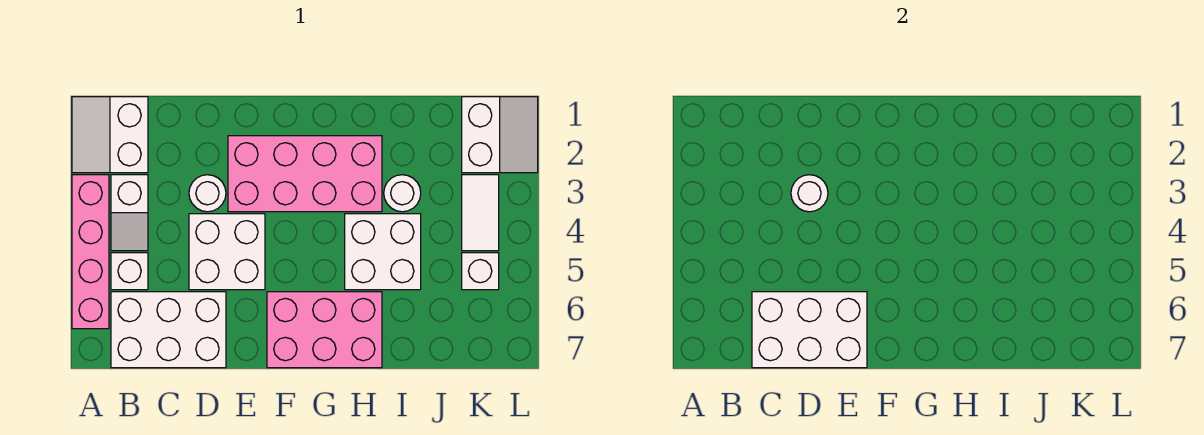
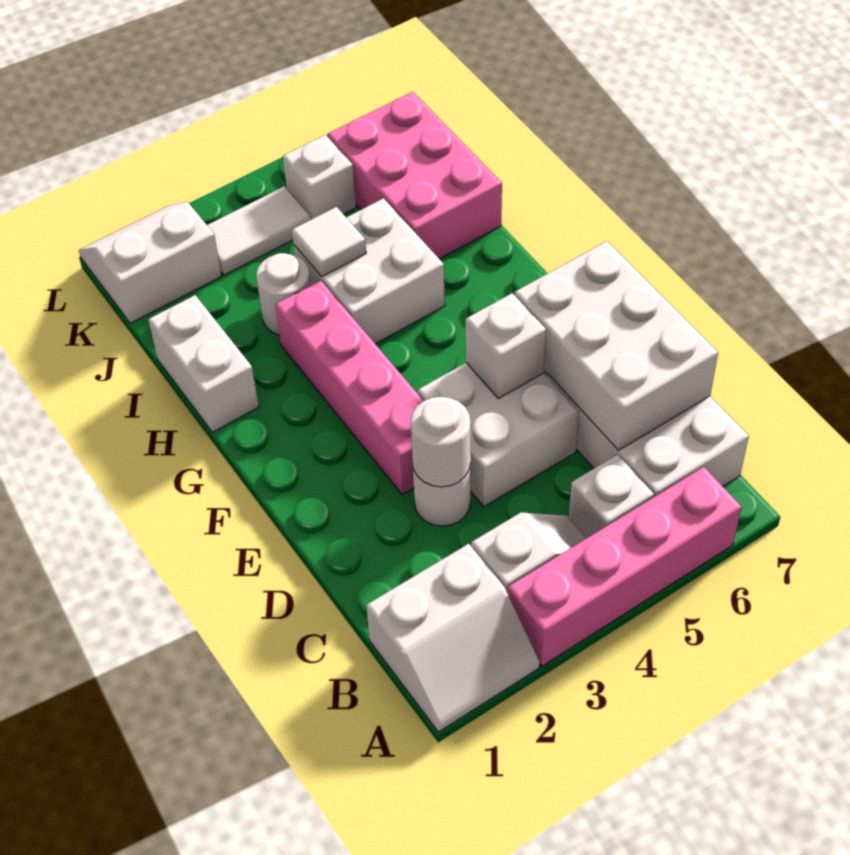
pink 2x4 brick [228,136,382,212] -> pink 1x4 brick [275,280,423,495]
none -> white 1x1 brick [466,293,546,399]
pink 2x3 brick [267,292,382,368] -> pink 2x3 brick moved to [328,92,502,259]
none -> white 1x2 brick [148,295,259,432]
none -> white 1x1 tile [292,207,366,277]

